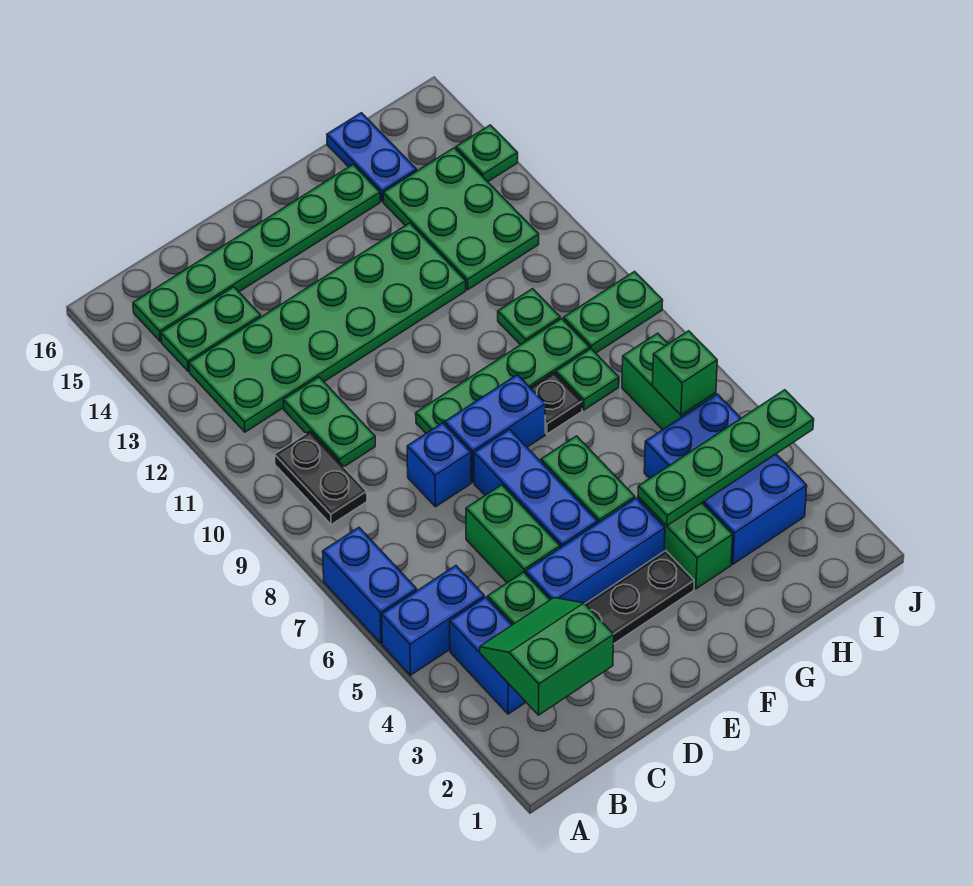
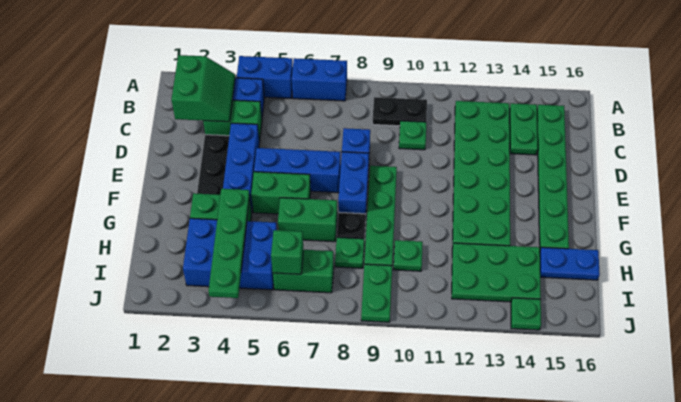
blue 1x2 brick [382,566,484,675] -> blue 1x2 brick turned to [237,56,293,98]
green 1x2 plate [283,377,375,467] -> green 1x1 plate [399,121,426,150]
green 1x2 brick [466,485,560,583] -> green 1x2 brick moved to [278,198,337,242]

